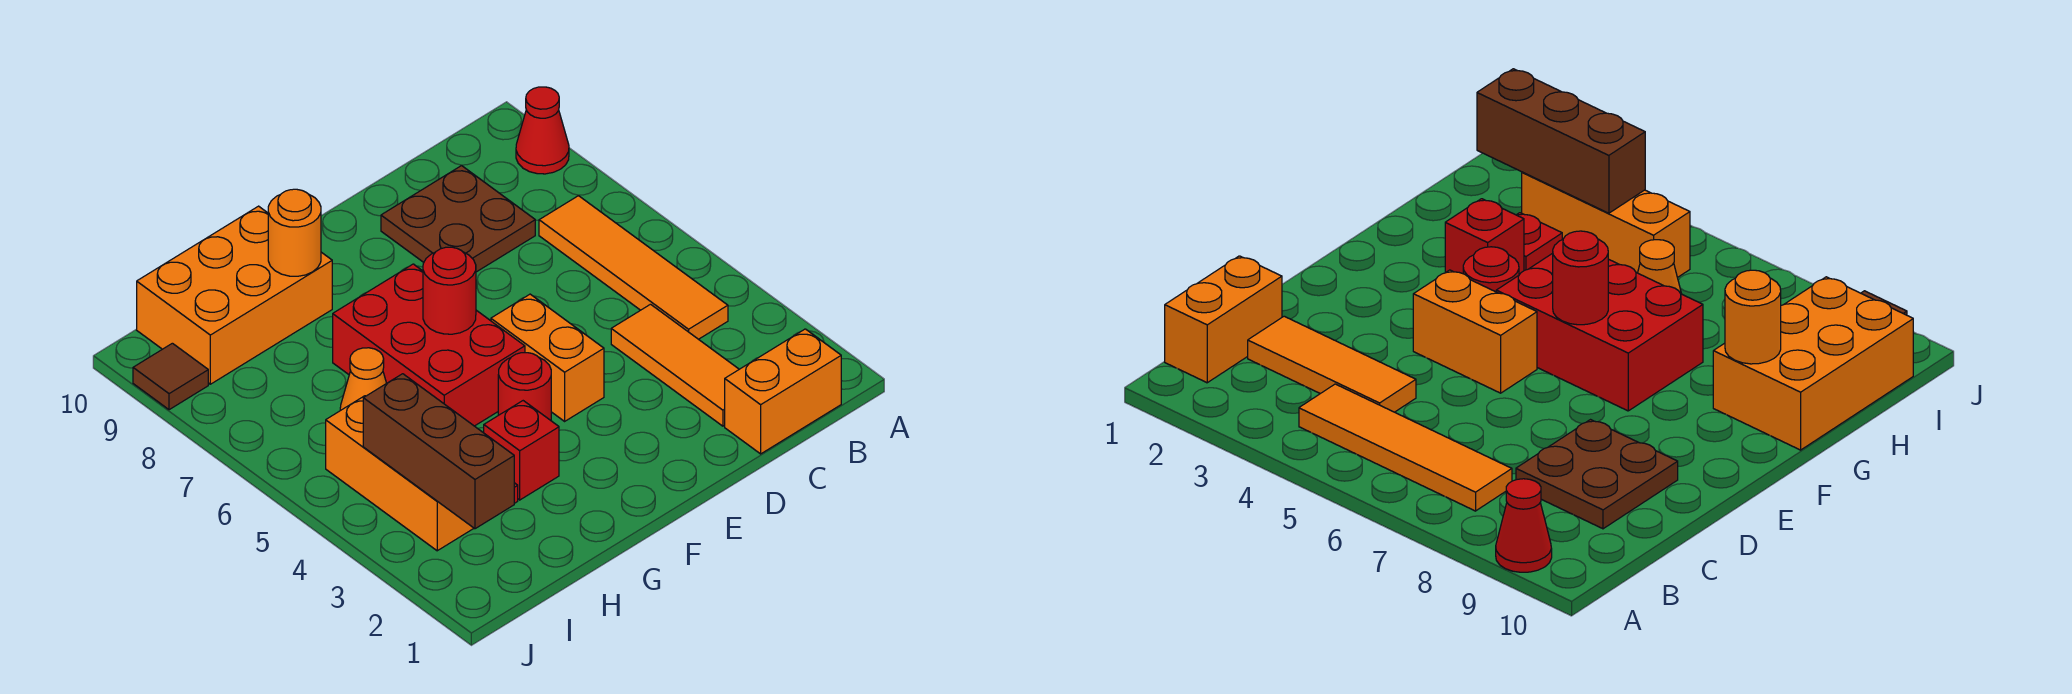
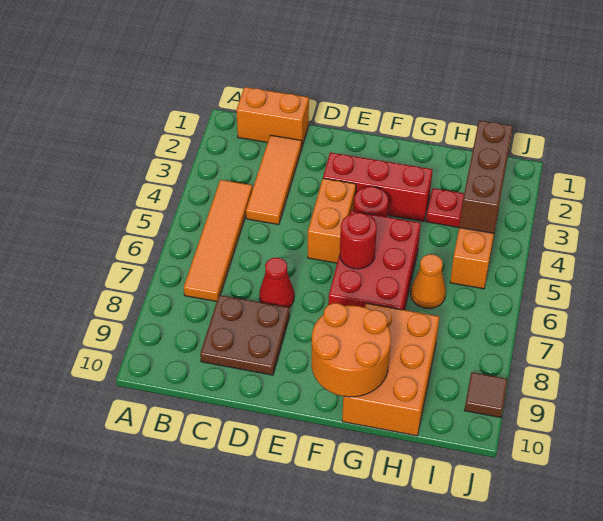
red 1x1 cone [516,87,569,174] -> red 1x1 cone moved to [259,258,294,307]
red 1x1 brick [484,401,559,500] -> red 1x3 brick [323,152,433,221]
orange 2x3 brick [137,206,332,384] -> orange 2x3 brick turned to [342,303,439,436]
orange 1x1 round brick [268,189,321,276] -> orange 2x2 round brick [312,303,391,397]

